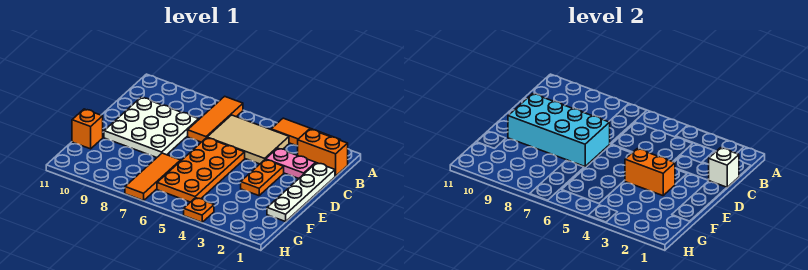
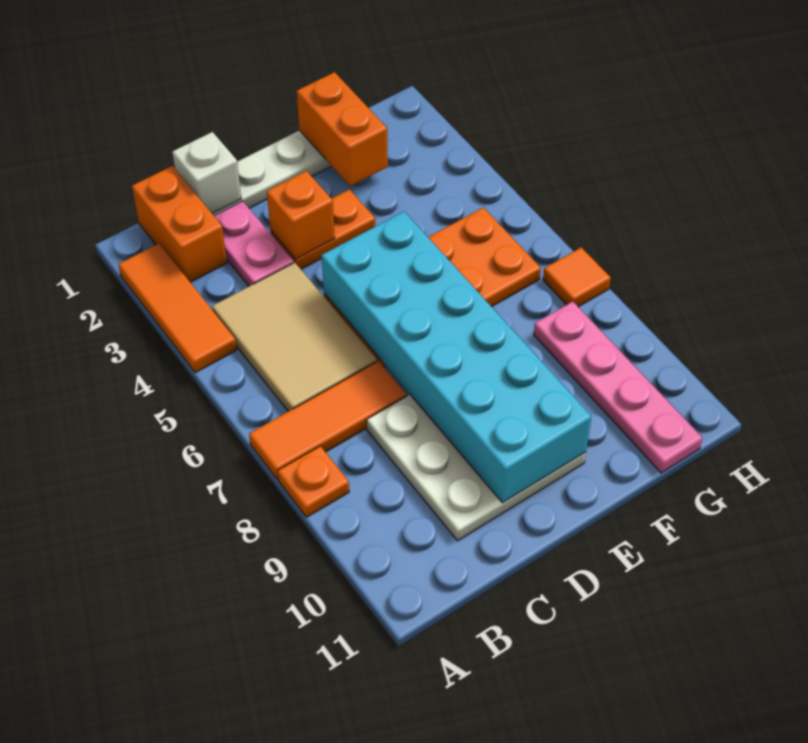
cyan 2x4 brick [508,94,610,166] -> cyan 2x6 brick [322,212,592,503]
orange 1x2 brick [625,149,675,196] -> orange 1x2 brick moved to [297,72,388,186]
orange 1x3 tile [125,153,181,201] -> orange 1x1 tile [543,247,611,307]
orange 1x1 brick [72,109,103,149] -> orange 1x1 brick moved to [267,171,335,259]
none -> pink 1x4 plate [534,302,702,473]
orange 1x1 plate [184,198,214,222] -> orange 1x1 plate moved to [278,446,349,517]

